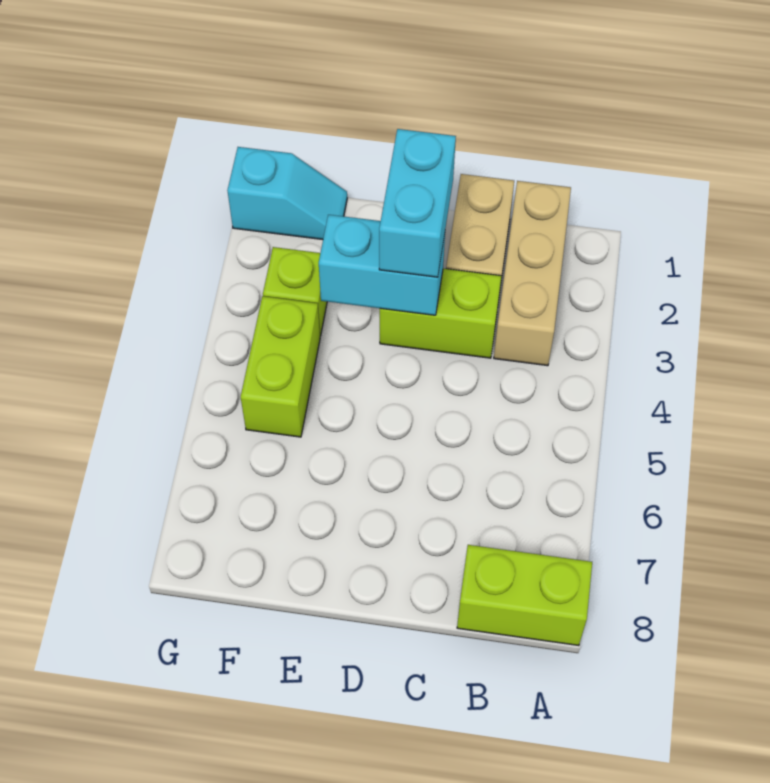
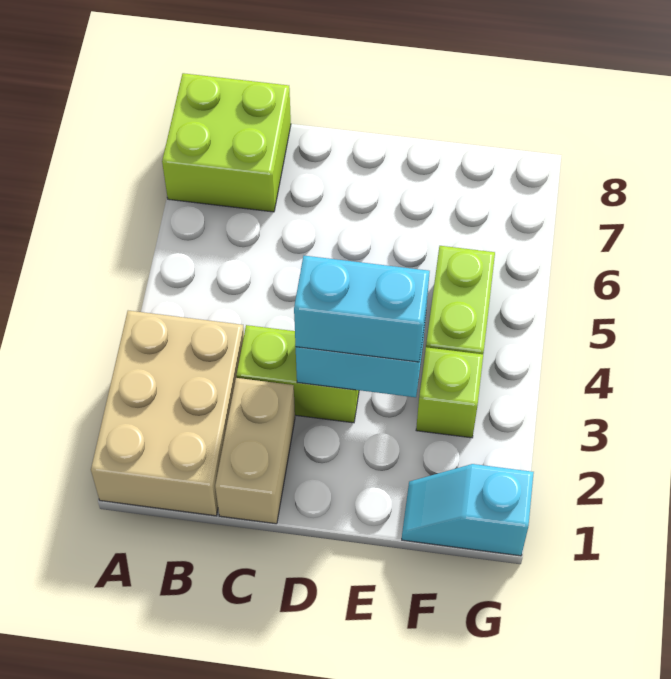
lime 1x2 brick [457,545,592,646] -> lime 2x2 brick [162,73,291,212]
tan 1x3 brick [494,181,571,366] -> tan 2x3 brick [91,311,244,516]
cyan 1x2 brick [379,129,456,277] -> cyan 1x2 brick turned to [294,256,430,362]

